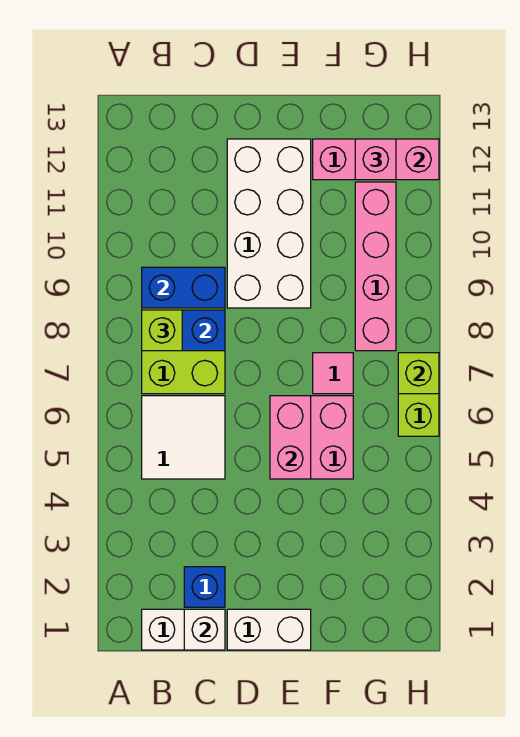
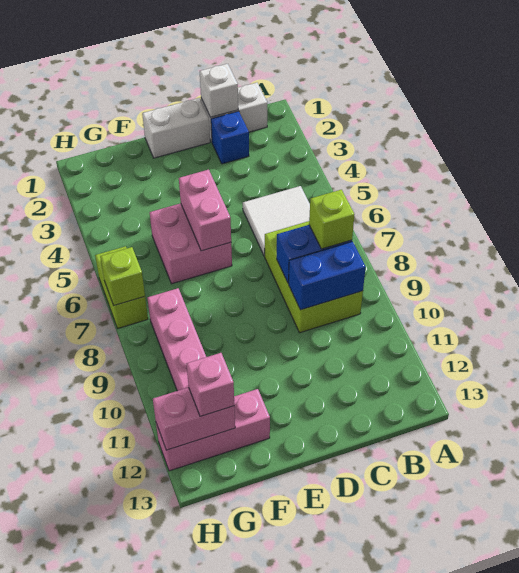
white 2x4 brick [227,139,311,308] -> none
pink 1x1 tile [313,353,353,394] -> none

